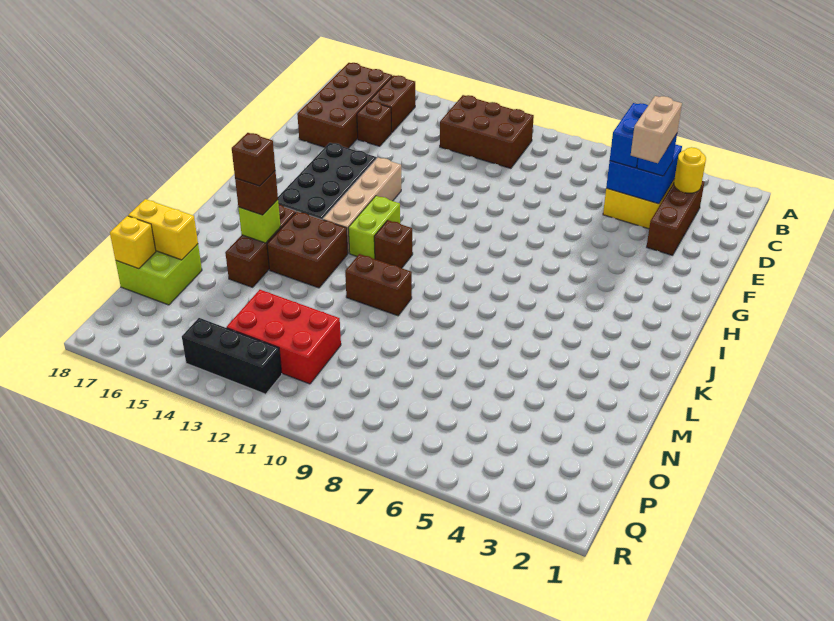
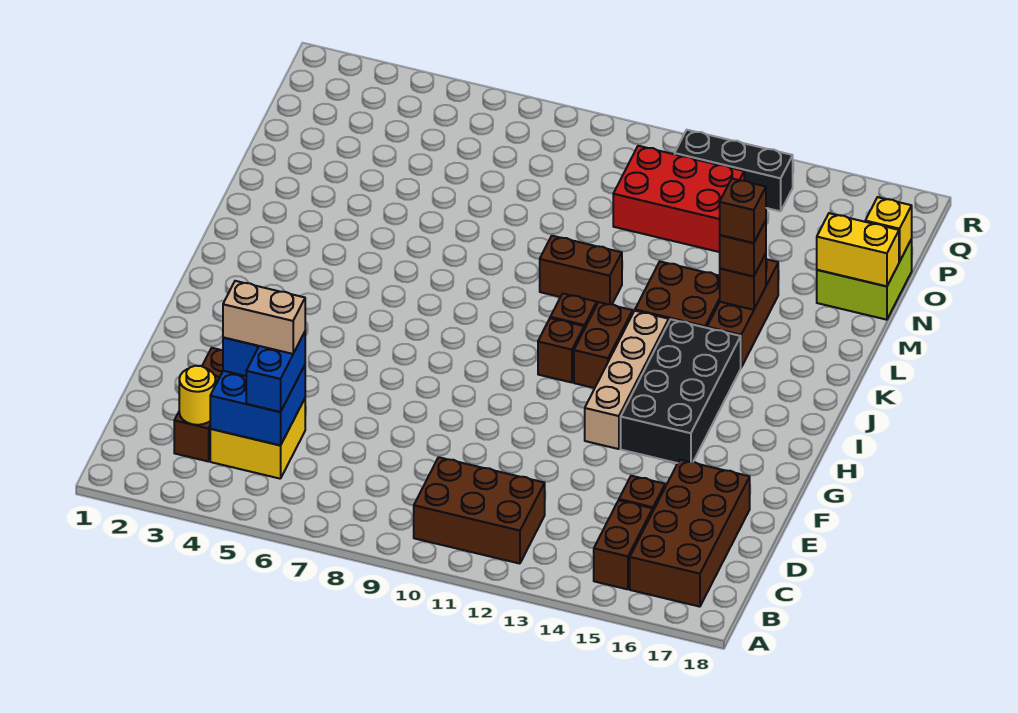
tan 1x2 brick [631,96,682,163] -> tan 1x2 brick turned to [223,281,305,354]
none -> brown 1x1 brick [538,318,584,383]
lime 1x2 brick [348,196,400,259] -> brown 1x2 brick [574,302,633,388]
lime 1x1 brick [238,200,281,243] -> brown 1x1 brick [720,254,766,310]

